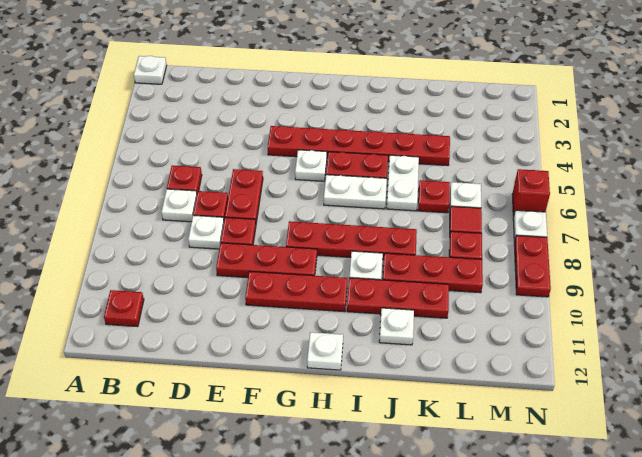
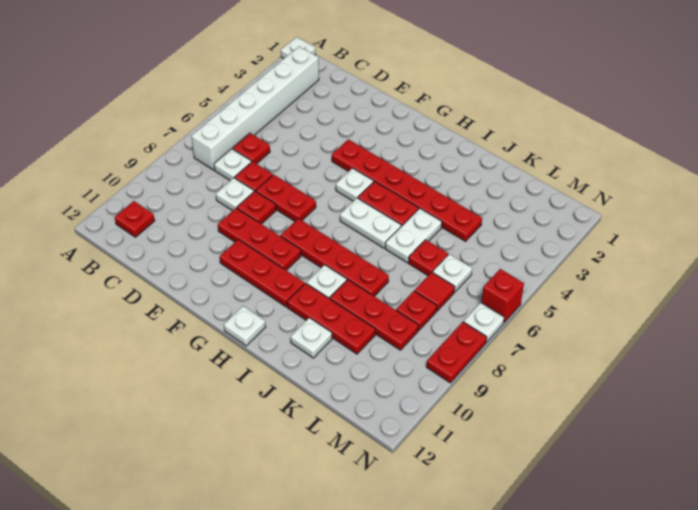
none -> white 1x6 brick [191,46,319,170]
red 1x2 plate [225,169,263,223] -> red 1x2 plate turned to [256,175,316,221]

